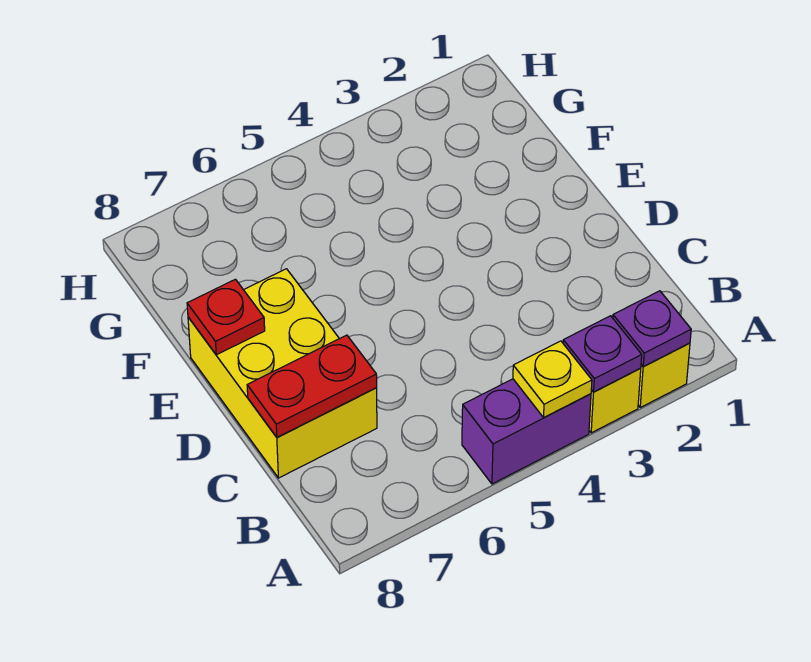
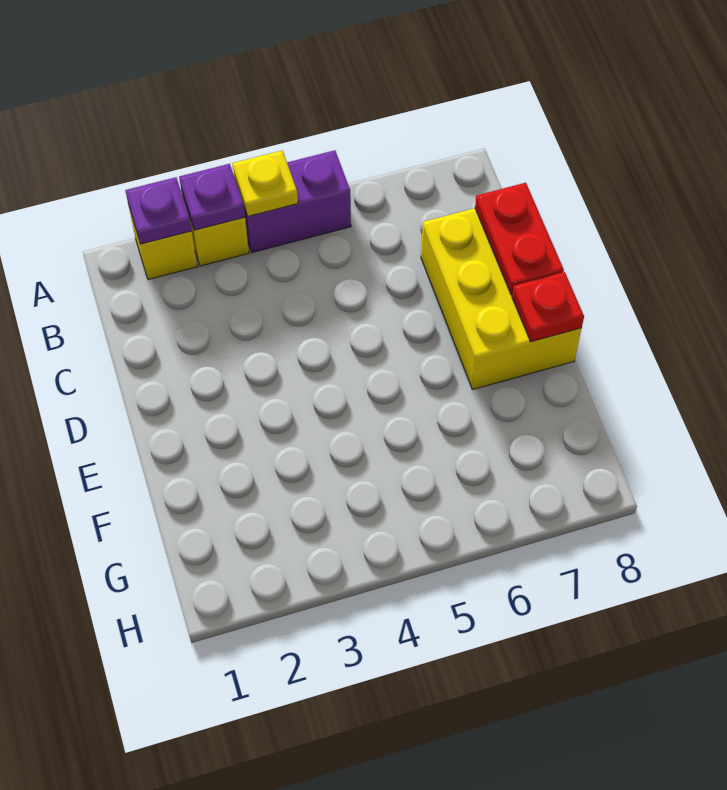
red 1x2 plate [247,335,377,437] -> red 1x2 plate turned to [475,183,564,295]

